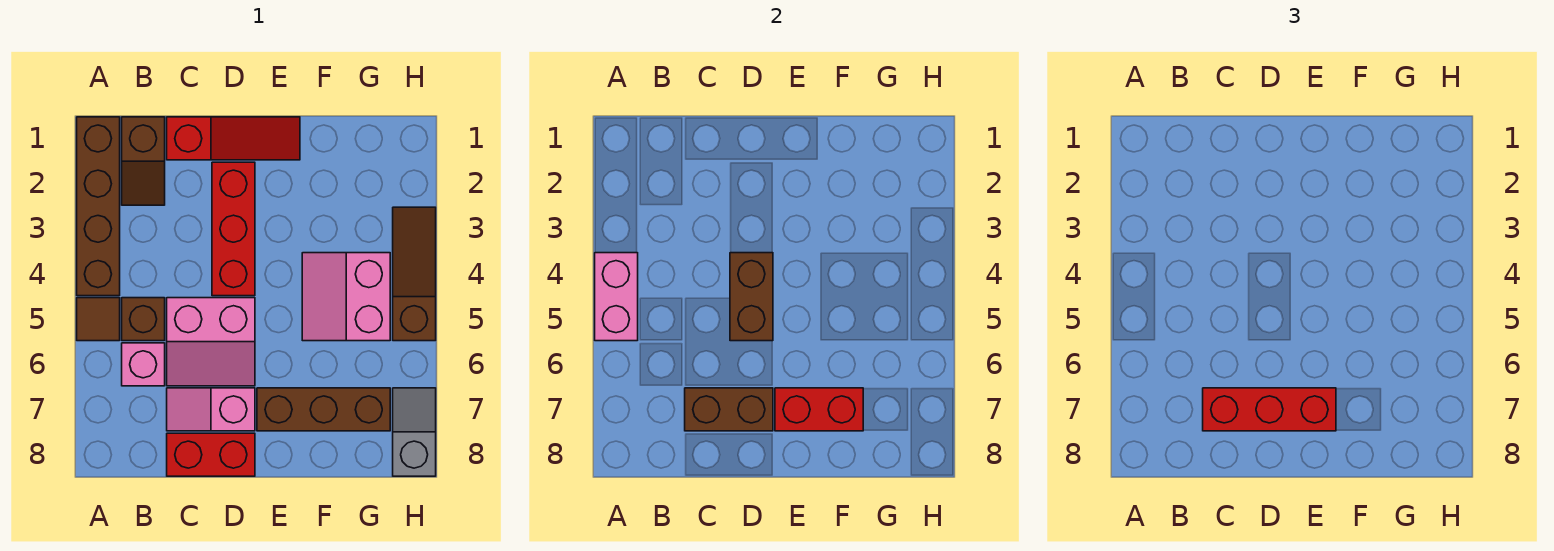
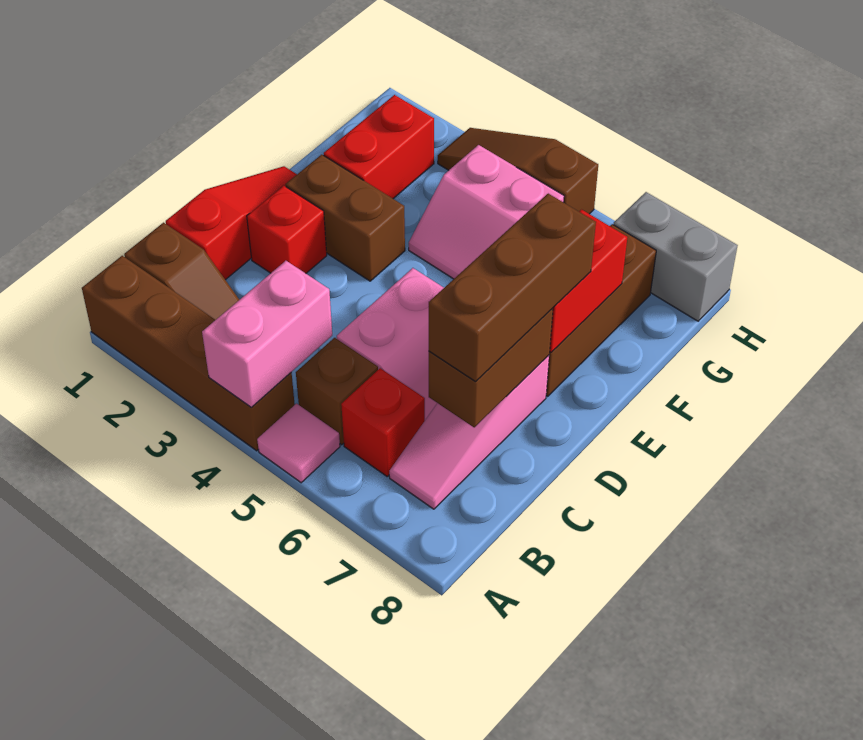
pink 1x2 brick [595,253,638,341] -> pink 1x2 brick turned to [202,261,332,407]
brown 1x1 tile [77,298,120,341] -> pink 1x1 tile [257,404,340,483]
pink 1x1 brick [122,343,165,386] -> red 1x1 brick [341,368,425,476]
pink 1x2 slope [167,388,255,431] -> pink 1x3 slope [389,355,549,509]
red 1x3 brick [1203,388,1336,431] -> brown 1x3 brick [429,194,596,382]
red 1x2 brick [167,433,255,476] -> red 1x2 brick moved to [324,95,434,199]
red 1x3 brick [212,162,255,296] -> red 1x1 brick [247,186,327,273]
brown 1x2 brick [730,253,773,341] -> brown 1x2 brick moved to [286,155,405,281]
grey 1x2 slope [393,388,436,476] -> grey 1x2 brick [613,192,738,321]

